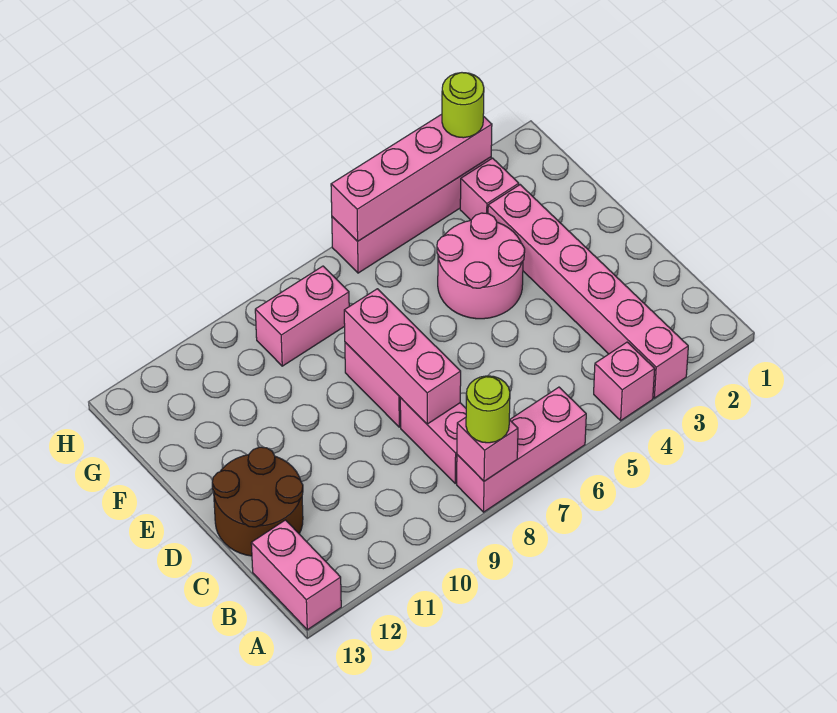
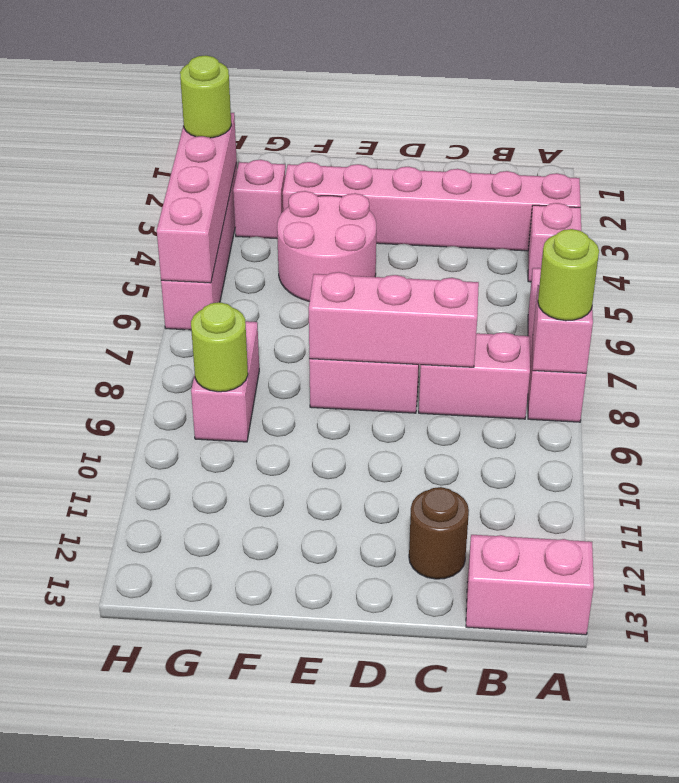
brown 2x2 round brick [212,447,303,556] -> brown 1x1 round brick [409,487,469,579]
none -> lime 1x1 round brick [191,302,248,392]

